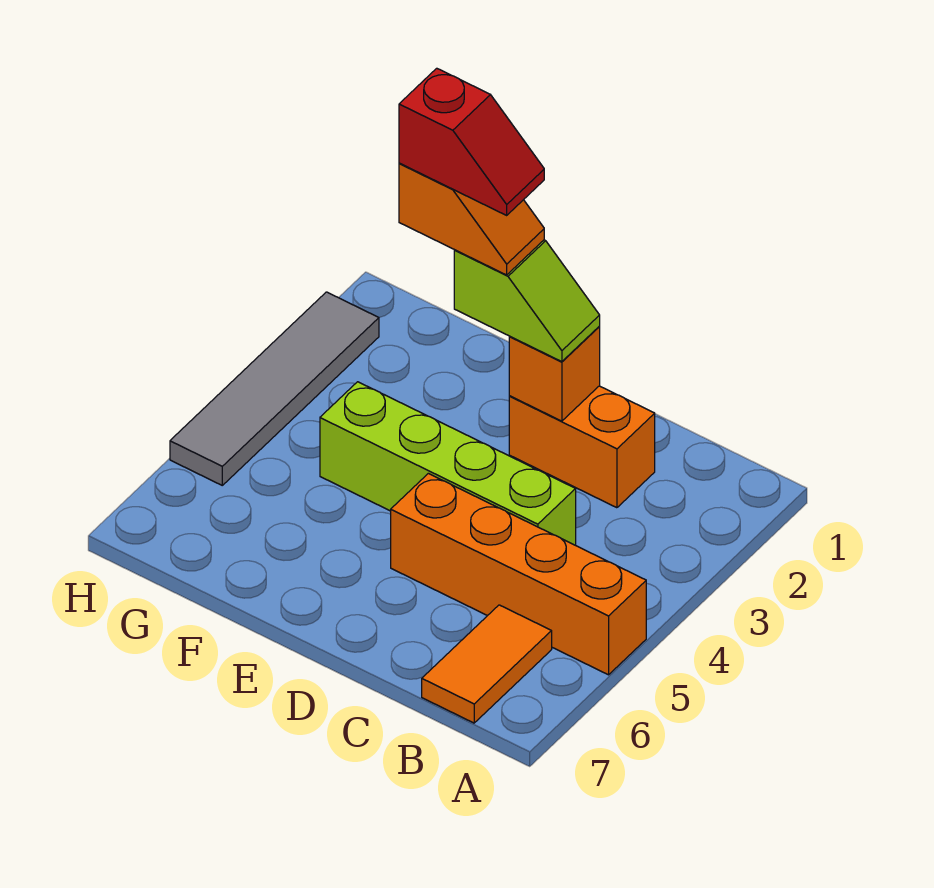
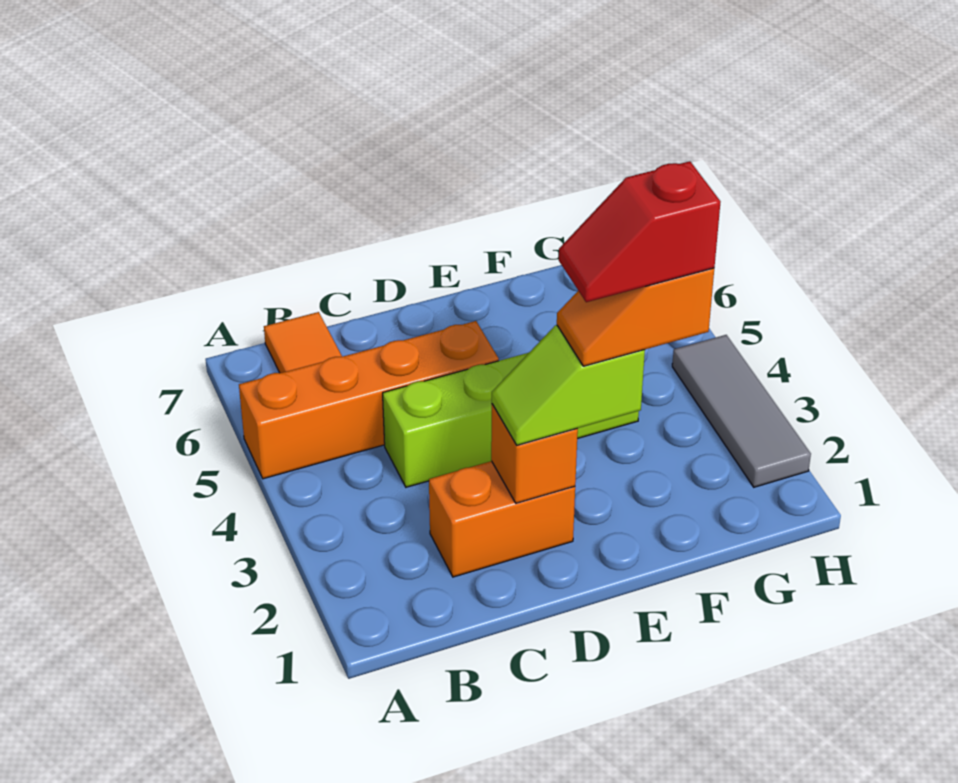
grey 1x4 tile [170,292,379,485] -> grey 1x3 tile [672,335,811,487]

